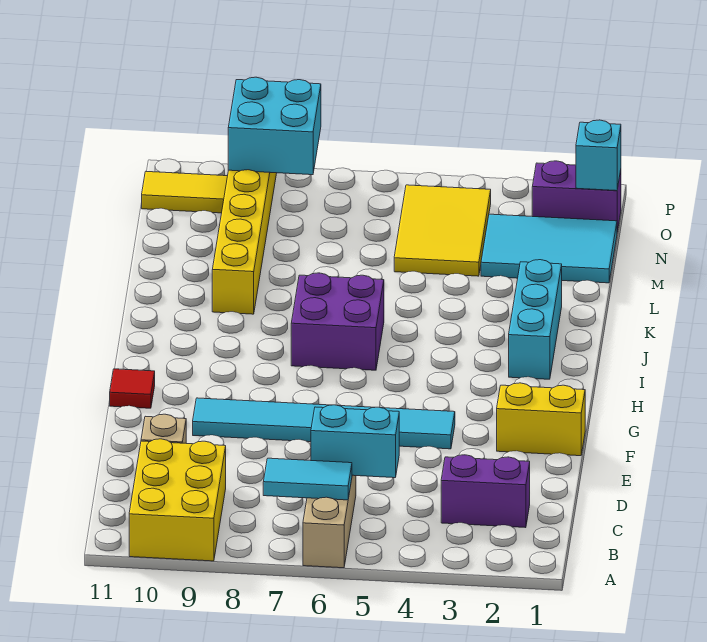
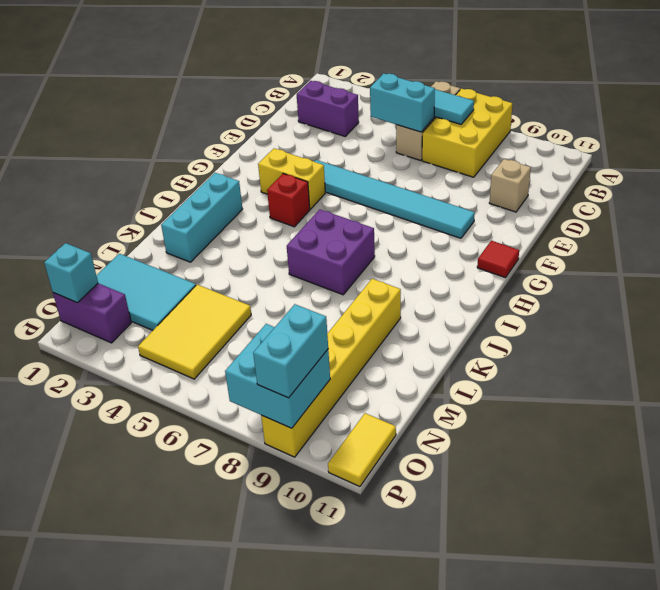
yellow 2x3 brick [129,439,226,561] -> yellow 2x3 brick moved to [422,89,512,177]
yellow 1x2 brick [497,383,585,456] -> yellow 1x2 brick moved to [258,149,325,209]
none -> red 1x1 brick [267,174,310,227]
none -> cyan 1x2 brick [253,304,328,398]
yellow 1x2 tile [142,171,227,213] -> yellow 1x2 tile turned to [328,413,396,487]

